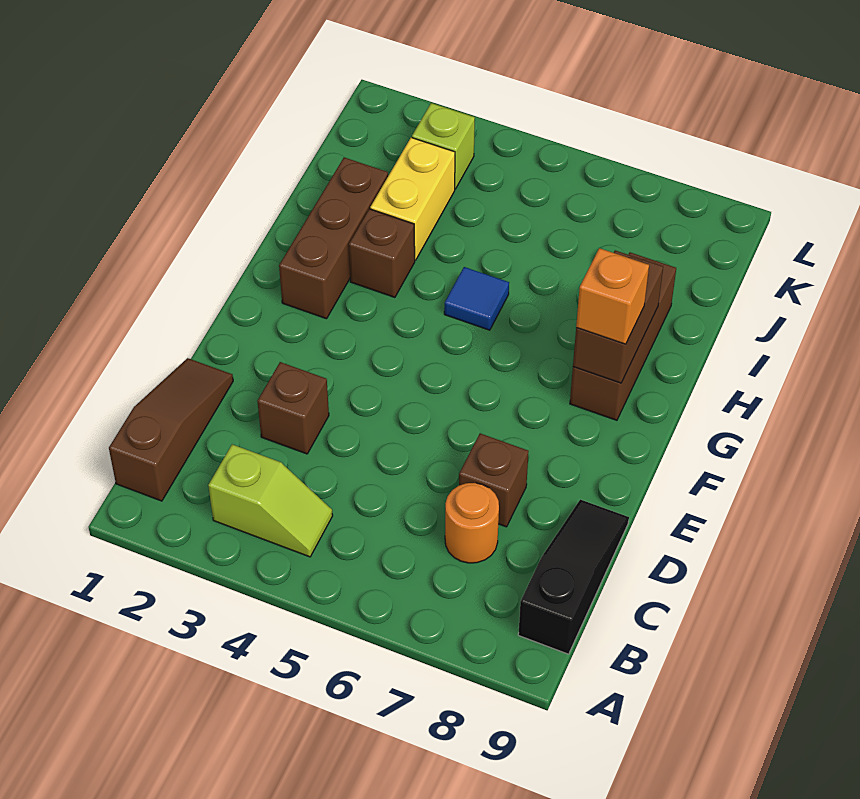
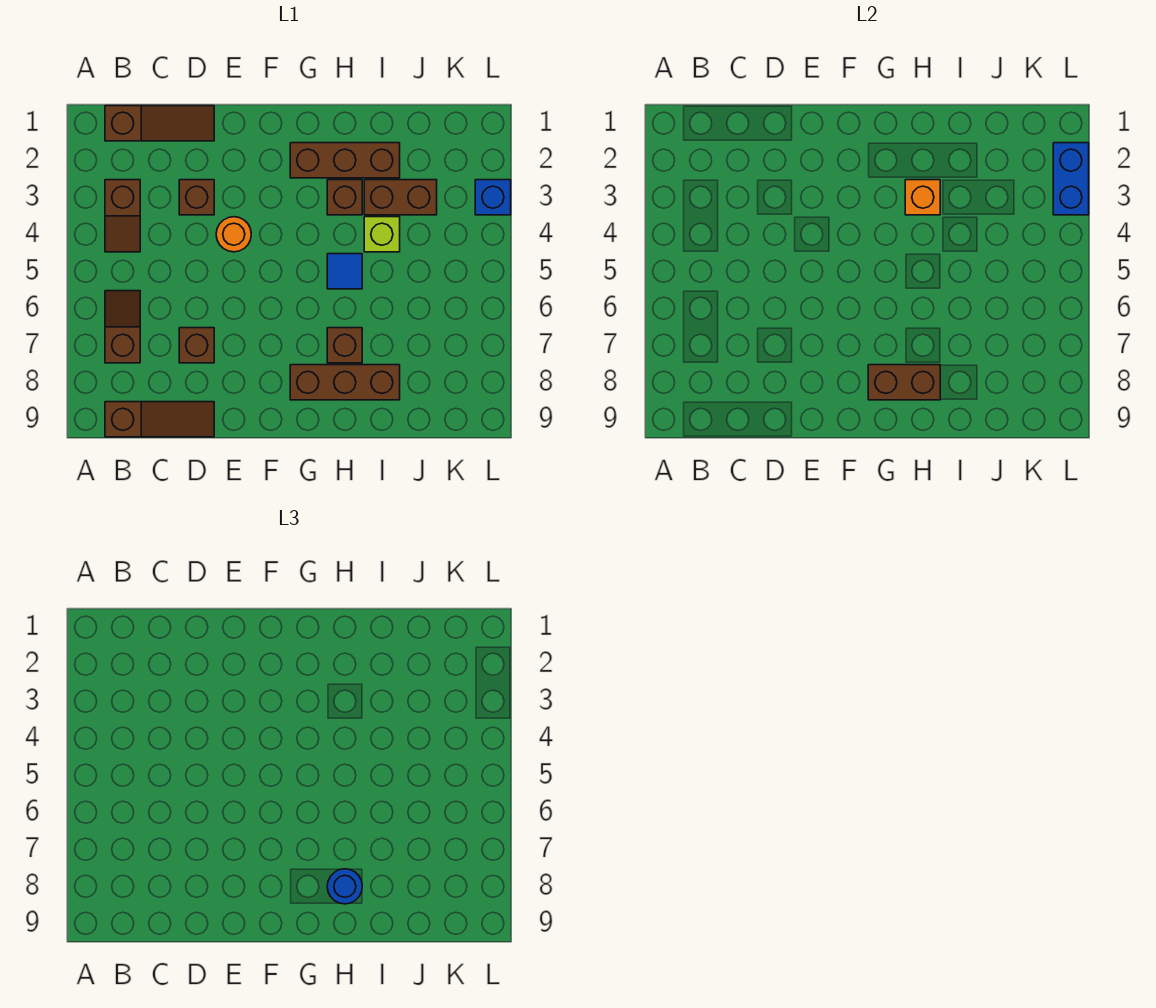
lime 1x2 slope [208,444,333,557] -> brown 1x2 slope [105,180,140,252]
none -> brown 1x2 slope [105,291,140,363]
black 1x3 slope [518,500,629,654] -> brown 1x3 slope [105,402,214,437]
orange 1x1 round brick [445,483,499,563] -> orange 1x1 round brick moved to [216,217,251,252]
orange 1x1 brick [576,248,649,344] -> orange 1x1 brick moved to [905,180,940,215]
none -> brown 1x1 brick [327,328,362,363]
none -> blue 1x1 round brick [327,869,362,904]
yellow 1x2 brick [370,138,455,261] -> brown 1x2 brick [364,180,437,215]
lime 1x1 brick [412,103,475,189] -> lime 1x1 brick moved to [364,217,400,252]
none -> blue 1x2 brick [1053,143,1089,215]
none -> blue 1x1 brick [475,180,511,215]

